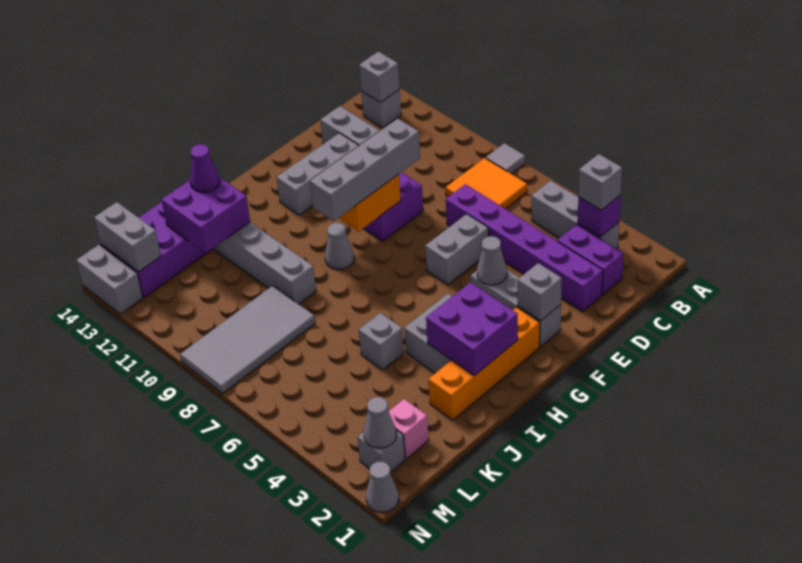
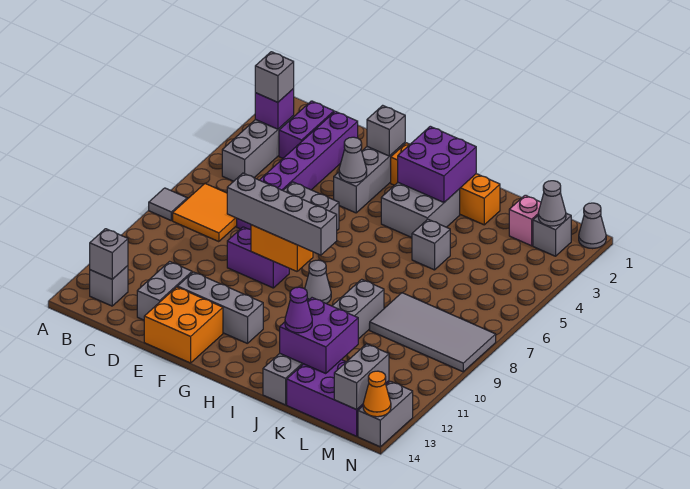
none -> orange 2x2 brick [144,287,223,363]
none -> orange 1x1 cone [363,371,391,417]

